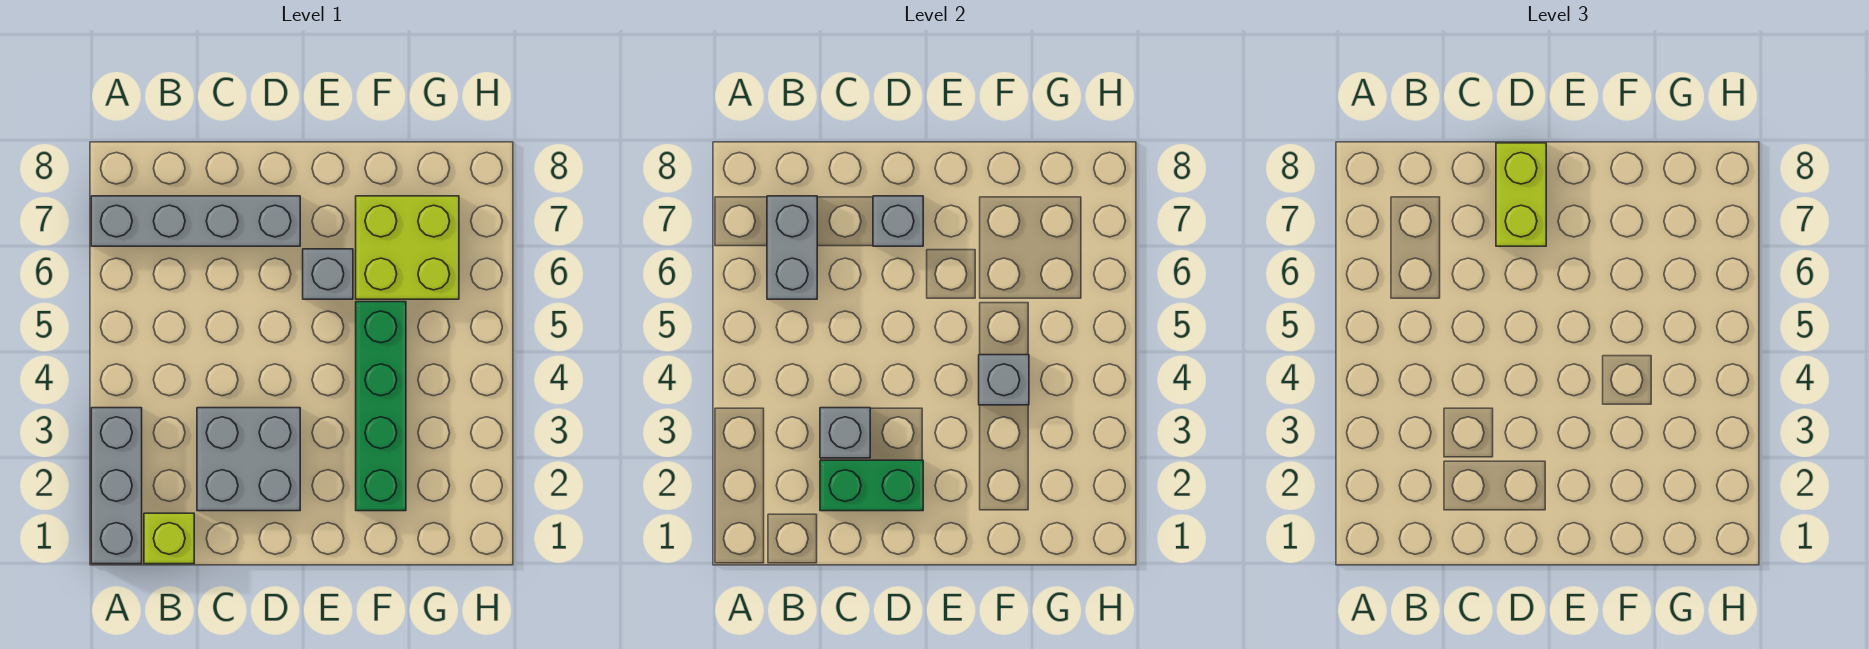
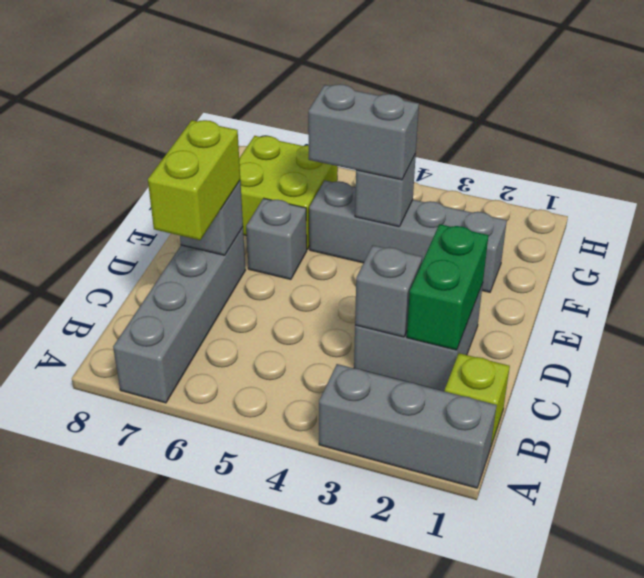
grey 1x2 brick [767,196,817,299] -> grey 1x2 brick moved to [308,84,419,180]
lime 1x2 brick [1496,143,1546,246] -> lime 1x2 brick turned to [148,120,240,240]
green 1x4 brick [356,302,406,511] -> grey 1x4 brick [309,181,507,292]

